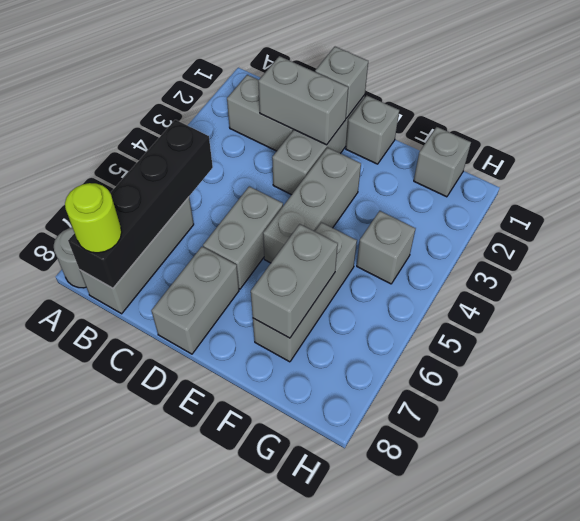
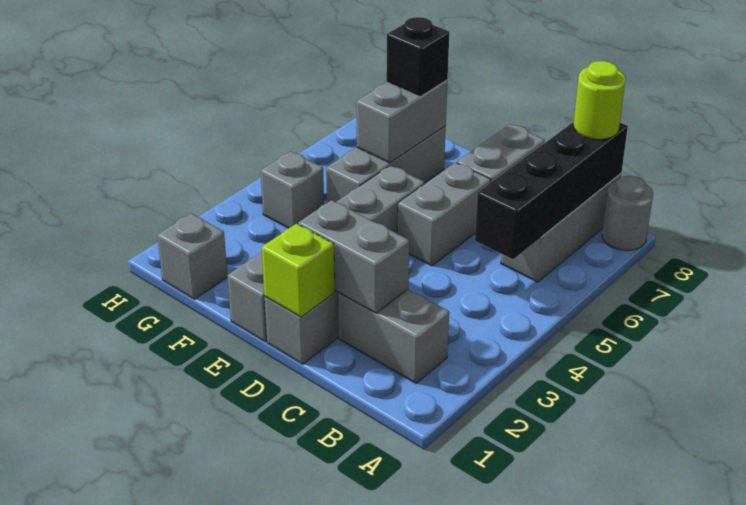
grey 1x1 brick [315,47,368,118] -> lime 1x1 brick [262,224,335,317]
none -> black 1x1 brick [386,17,449,97]

